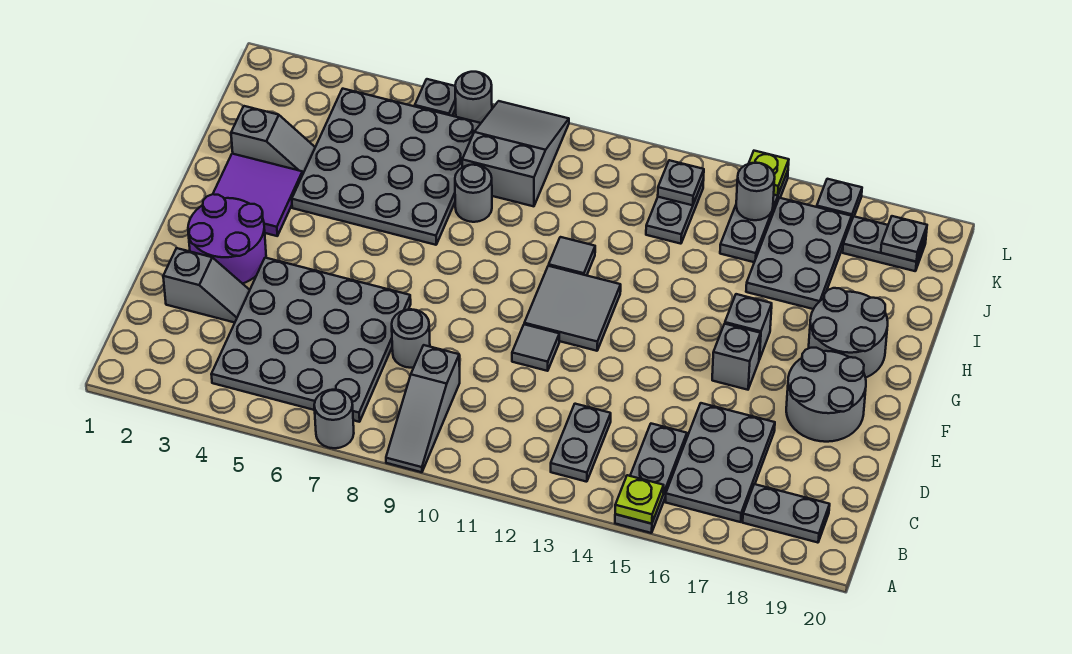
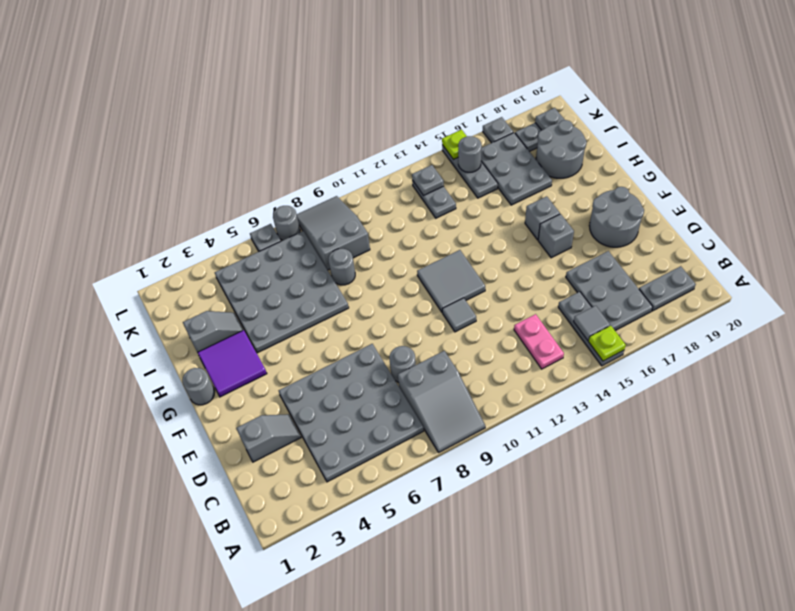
grey 1x1 round brick [314,390,354,448] -> grey 1x1 round brick moved to [182,368,215,405]
grey 1x3 slope [386,345,460,472] -> grey 2x3 slope [398,351,485,452]
grey 1x2 plate [551,404,611,482] -> pink 1x2 plate [514,314,564,369]
purple 2x2 round brick [188,194,266,284] -> none
grey 2x2 round brick [809,288,888,378] -> grey 2x2 round brick moved to [536,120,587,178]
grey 1x1 tile [549,237,595,276] -> grey 1x1 tile moved to [574,306,610,340]

